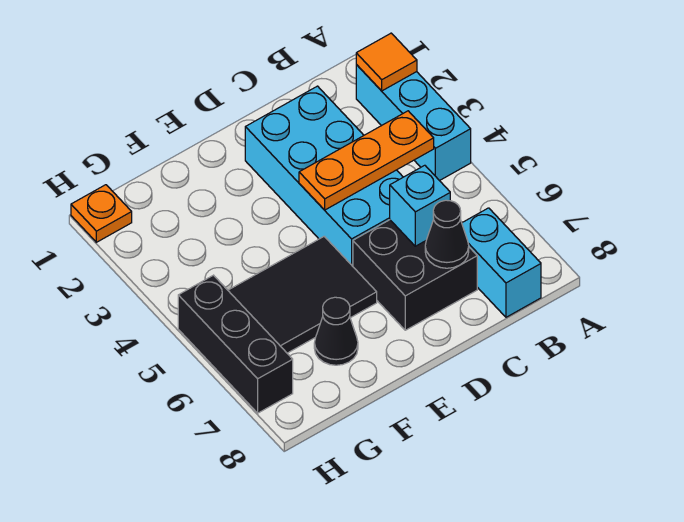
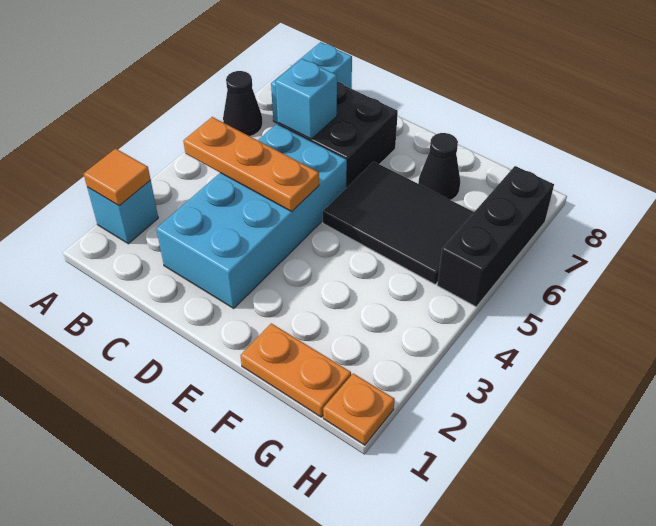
cyan 1x3 brick [356,65,471,181] -> cyan 1x1 brick [87,180,158,244]
black 1x1 cone [425,200,469,268] -> black 1x1 cone moved to [223,71,263,136]
none -> orange 1x2 plate [240,323,351,417]

